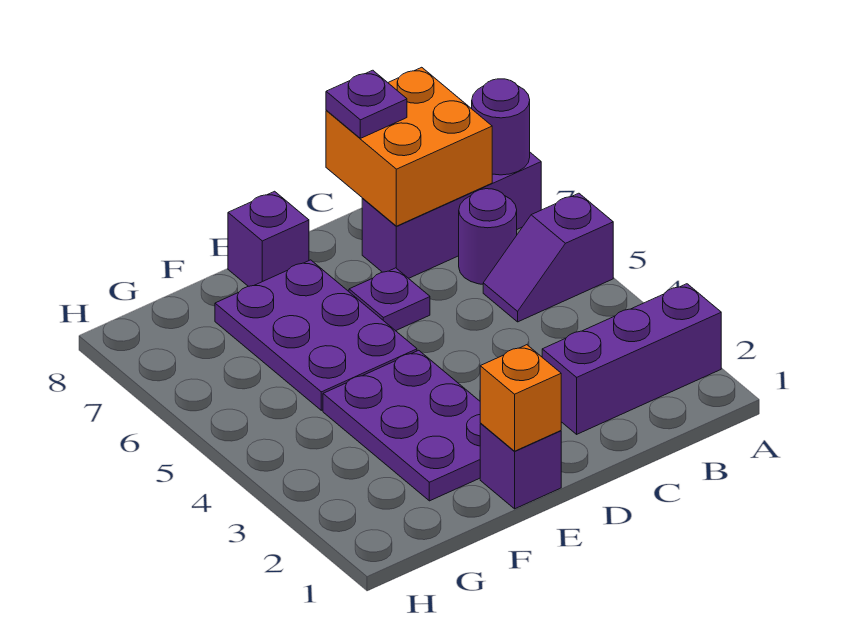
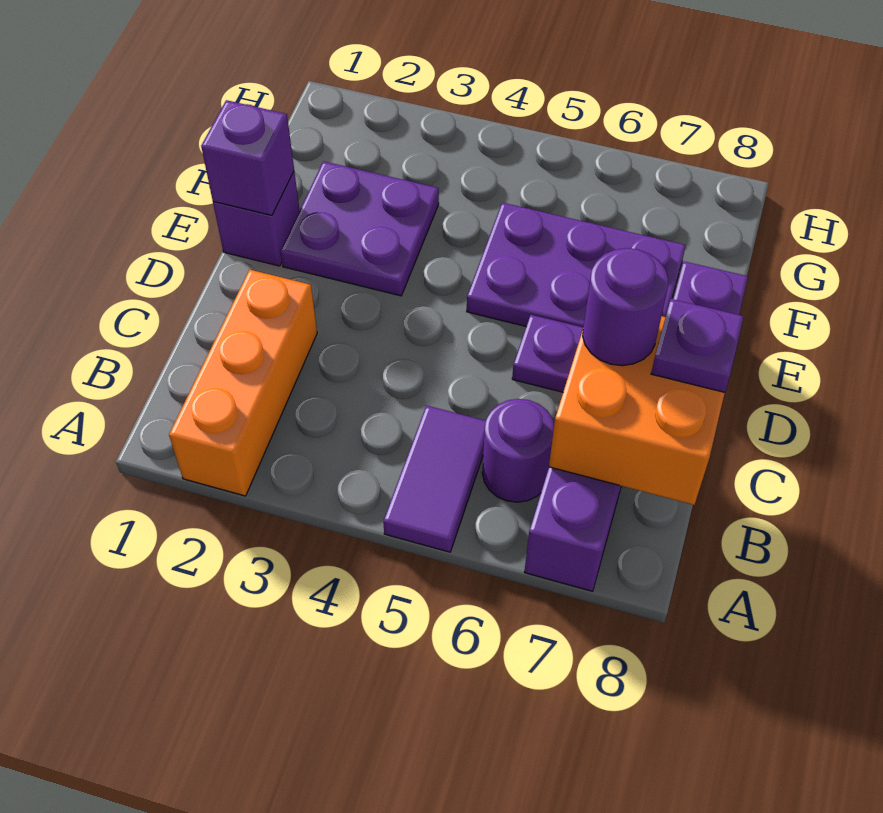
purple 1x3 brick [542,284,721,434] -> orange 1x3 brick [169,270,317,496]
purple 1x2 slope [483,193,613,322] -> purple 1x2 tile [383,406,486,552]
purple 1x1 round brick [472,79,530,175] -> purple 1x1 round brick moved to [583,248,668,366]
orange 1x1 brick [480,345,561,451] -> purple 1x1 brick [201,100,294,215]
purple 2x3 plate [323,350,481,501] -> purple 2x2 plate [280,161,439,296]

